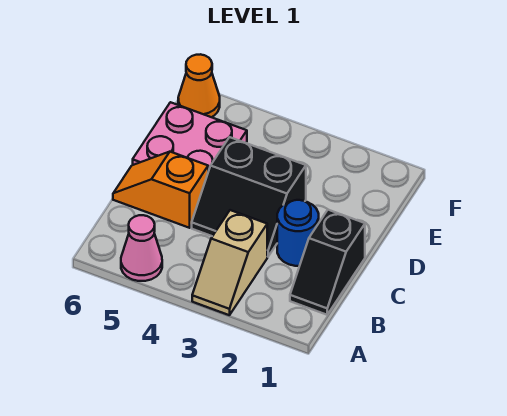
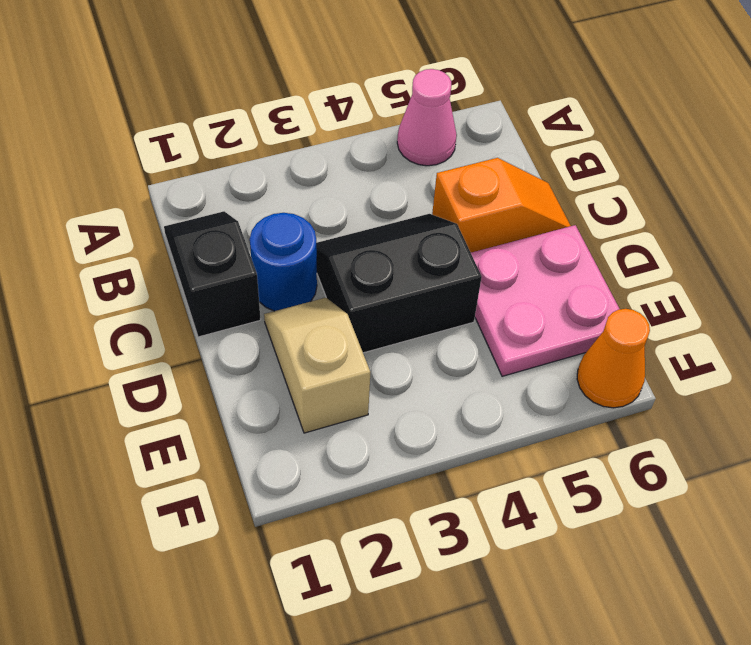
tan 1x2 slope [192,210,267,315] -> tan 1x2 slope moved to [264,298,370,433]

